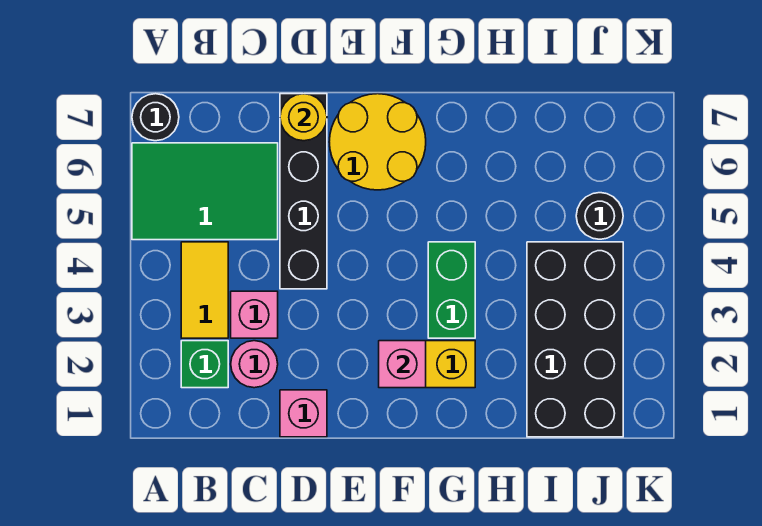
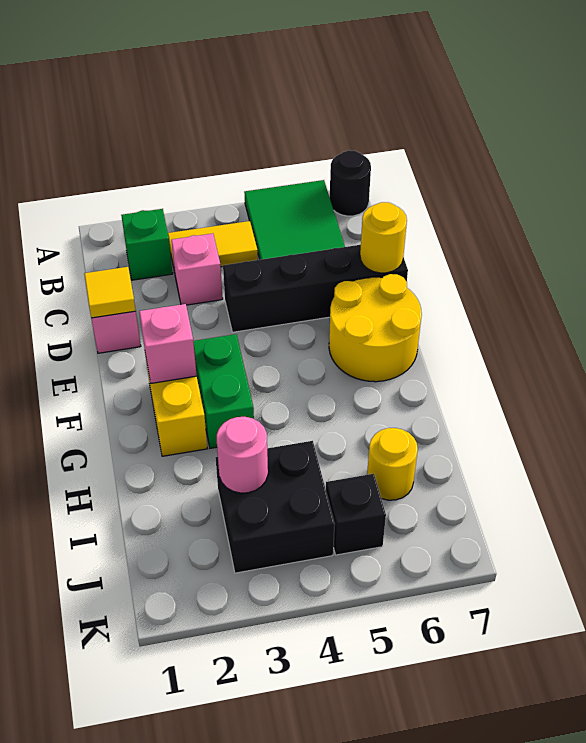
pink 1x1 round brick [231,341,278,388] -> pink 1x1 round brick moved to [217,417,268,493]
none -> yellow 1x1 tile [84,267,136,318]
green 1x2 brick [428,242,475,338] -> green 1x2 brick turned to [193,334,254,448]
black 2x4 brick [527,242,623,437] -> black 2x2 brick [215,441,335,573]
none -> yellow 1x1 round brick [367,428,418,500]
black 1x1 round brick [576,193,623,239] -> black 1x1 brick [326,474,386,555]

